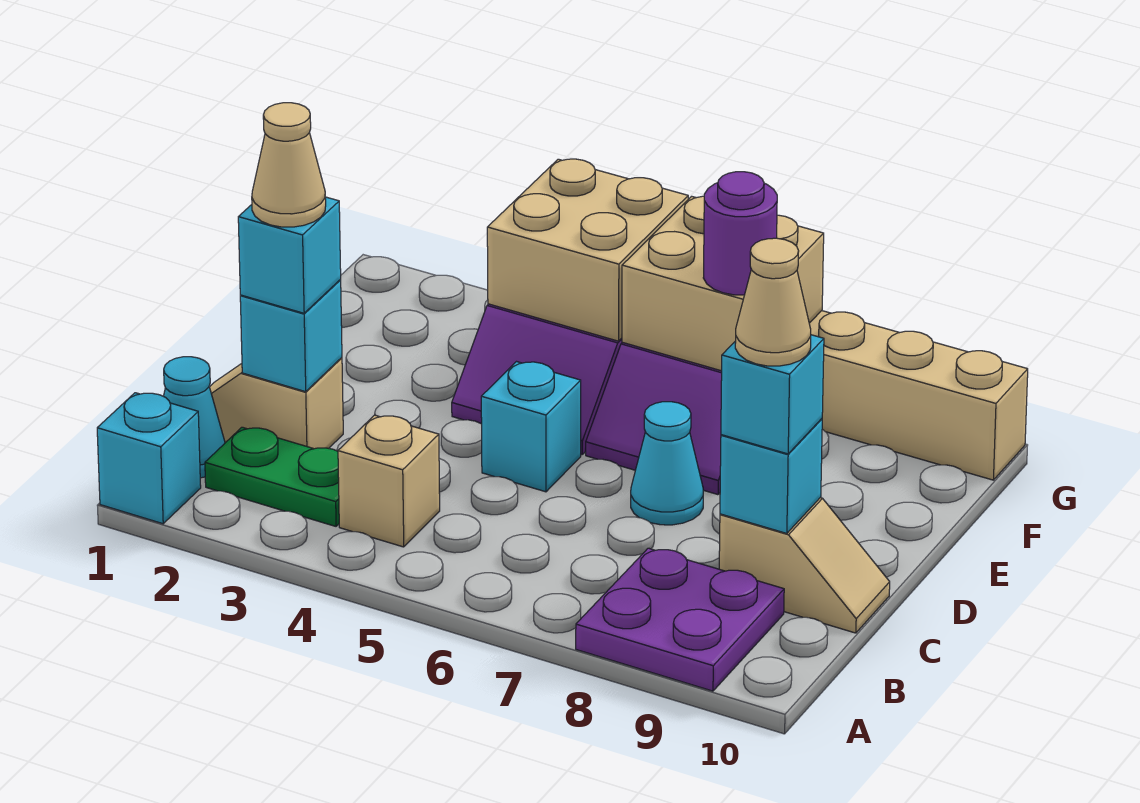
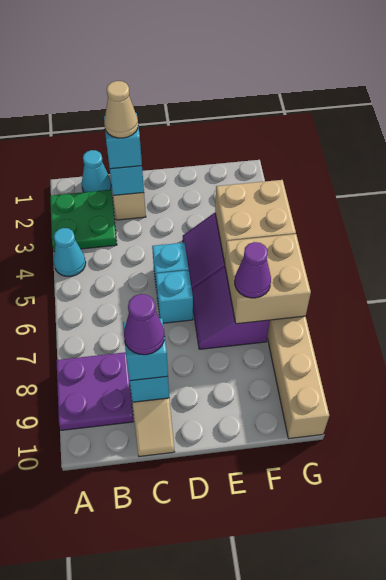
cyan 1x1 brick [97,393,201,524] -> cyan 1x1 brick moved to [156,270,193,323]
green 1x2 plate [205,427,339,526] -> green 2x2 plate [50,190,117,252]
tan 1x1 brick [338,415,440,547] -> none
tan 1x1 cone [735,238,811,366] -> purple 1x1 cone [124,294,165,355]
cyan 1x1 cone [631,402,703,525] -> cyan 1x1 cone moved to [53,228,86,277]
purple 1x1 round brick [703,172,777,295] -> purple 1x1 cone [235,242,271,298]

